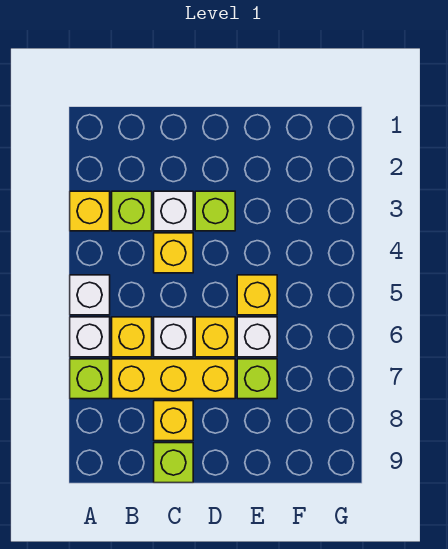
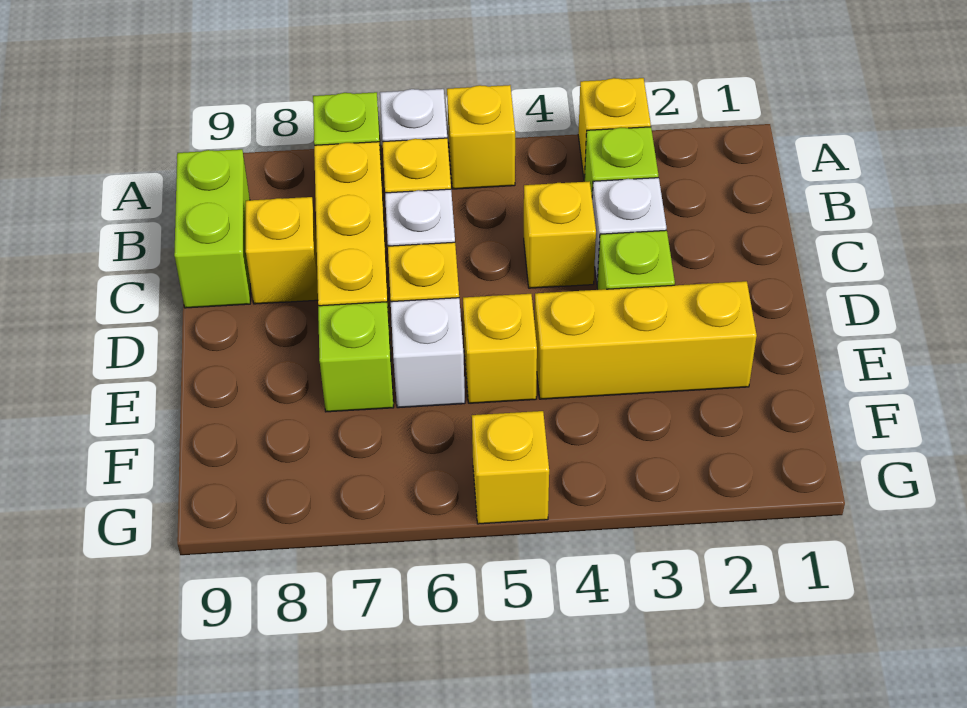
white 1x1 brick [70,275,110,315] -> yellow 1x1 brick [447,85,515,189]
lime 1x1 brick [154,443,193,483] -> lime 1x2 brick [174,149,250,308]
none -> yellow 1x3 brick [535,281,757,399]
none -> yellow 1x1 brick [472,411,549,524]

